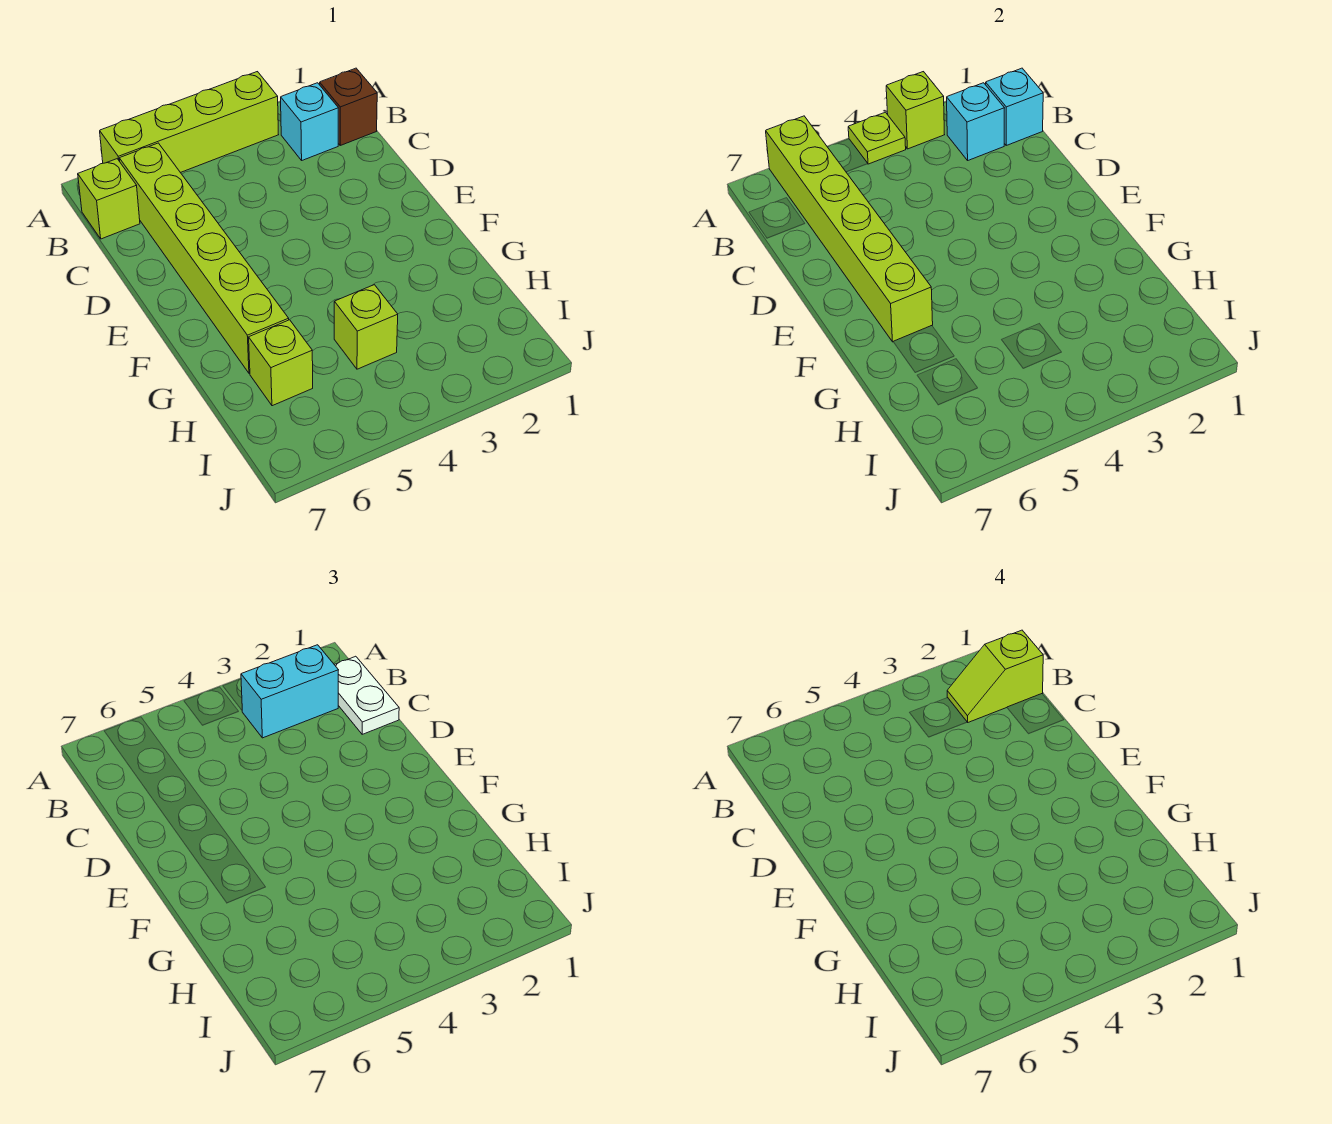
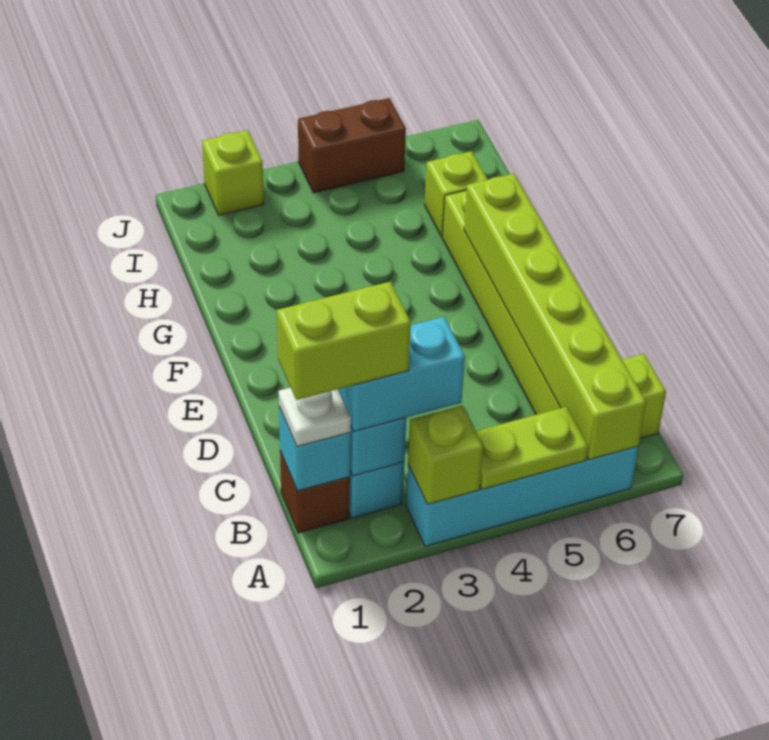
lime 1x4 brick [100,72,279,173] -> cyan 1x4 brick [406,446,638,546]
lime 1x1 plate [848,112,906,164] -> lime 1x2 plate [476,407,588,489]
white 1x2 plate [334,656,399,734] -> white 1x1 plate [279,388,351,446]
lime 1x2 slope [947,630,1043,722] -> lime 1x2 brick [277,282,411,400]
lime 1x1 brick [334,285,398,369] -> lime 1x1 brick moved to [202,130,264,215]
none -> brown 1x2 brick [298,98,406,193]

